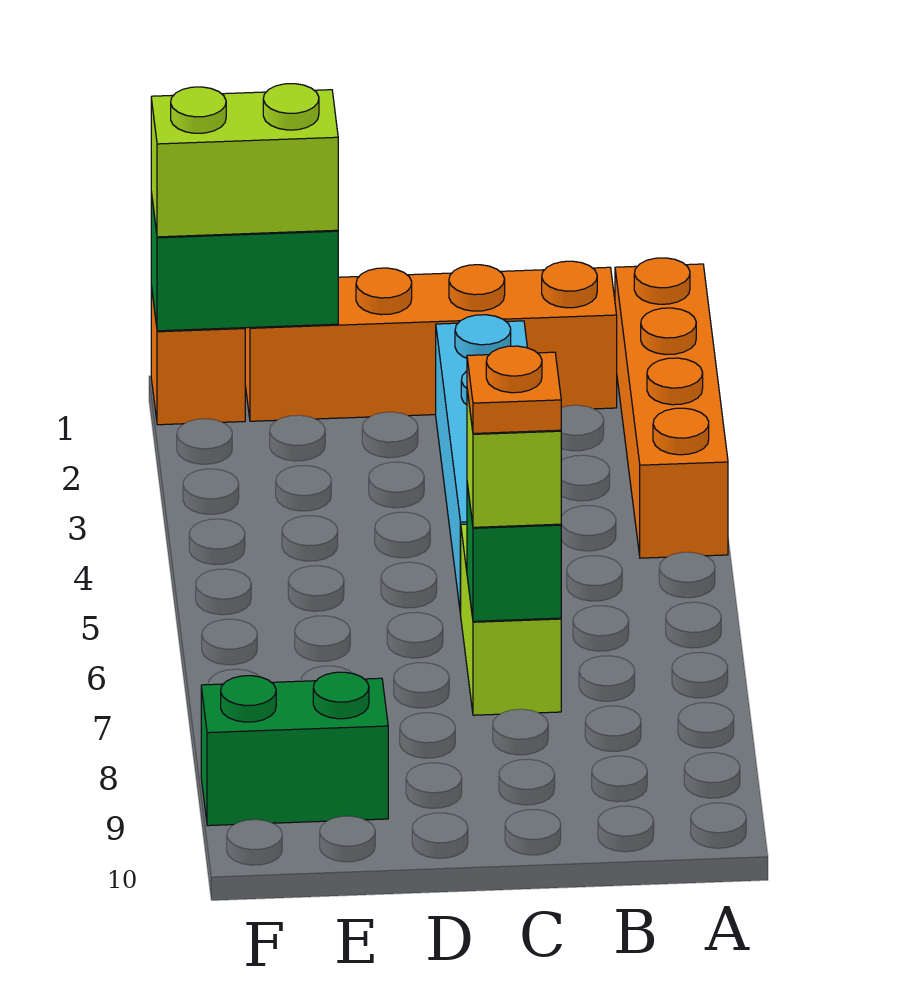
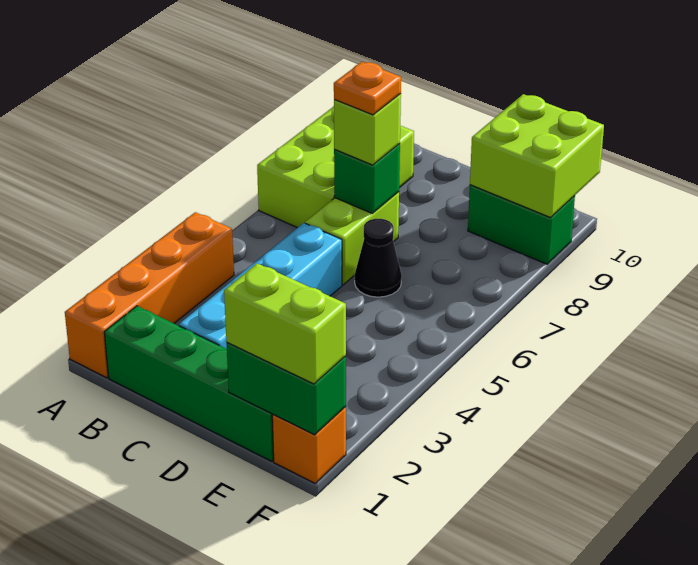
none -> lime 2x3 brick [257,106,414,228]
orange 1x4 brick [245,261,617,421] -> green 1x4 brick [104,306,274,461]
none -> black 1x1 cone [355,219,402,297]
none -> lime 2x2 brick [470,94,604,218]

